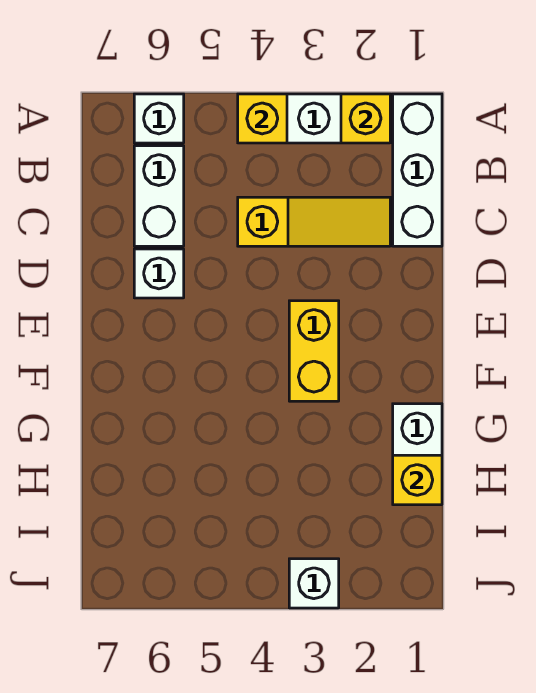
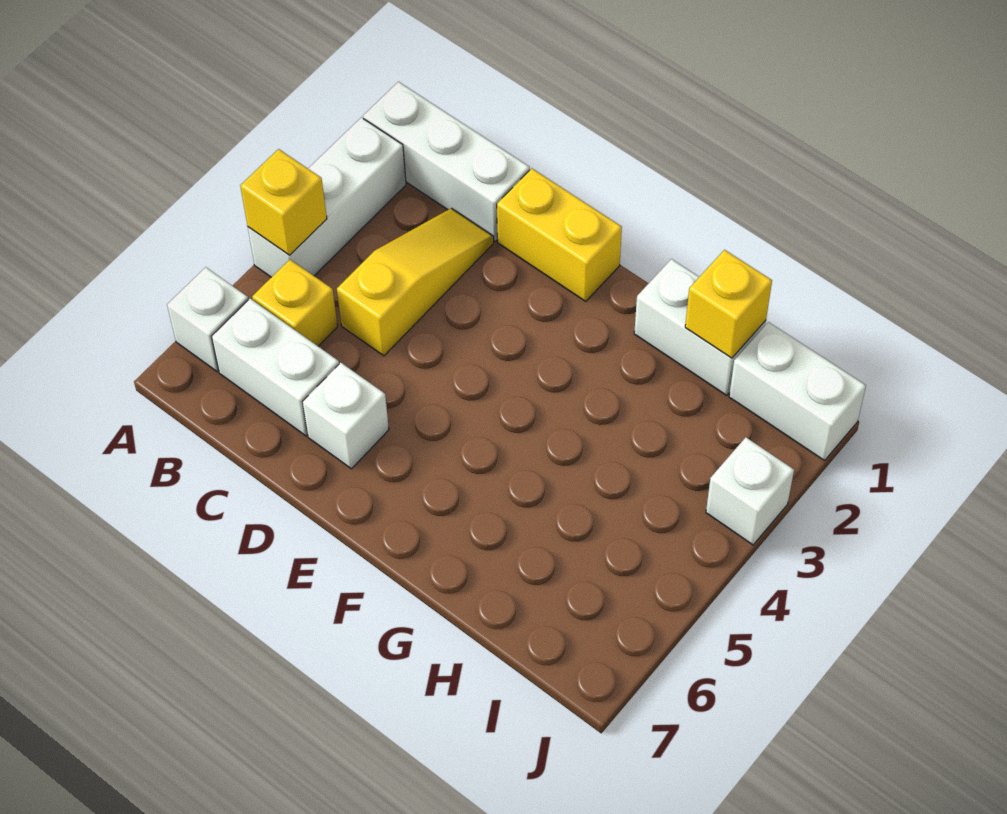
yellow 1x1 brick [341,94,390,143] -> yellow 1x1 brick moved to [252,260,338,346]
yellow 1x2 brick [289,301,339,401] -> yellow 1x2 brick moved to [497,168,622,302]
none -> white 1x2 brick [729,322,866,461]

